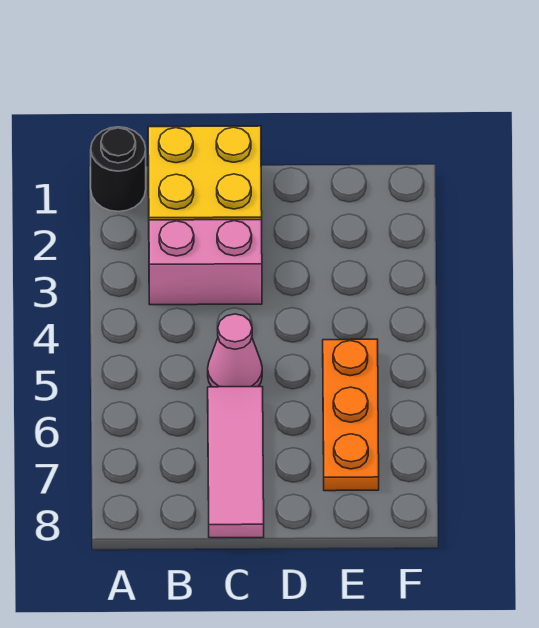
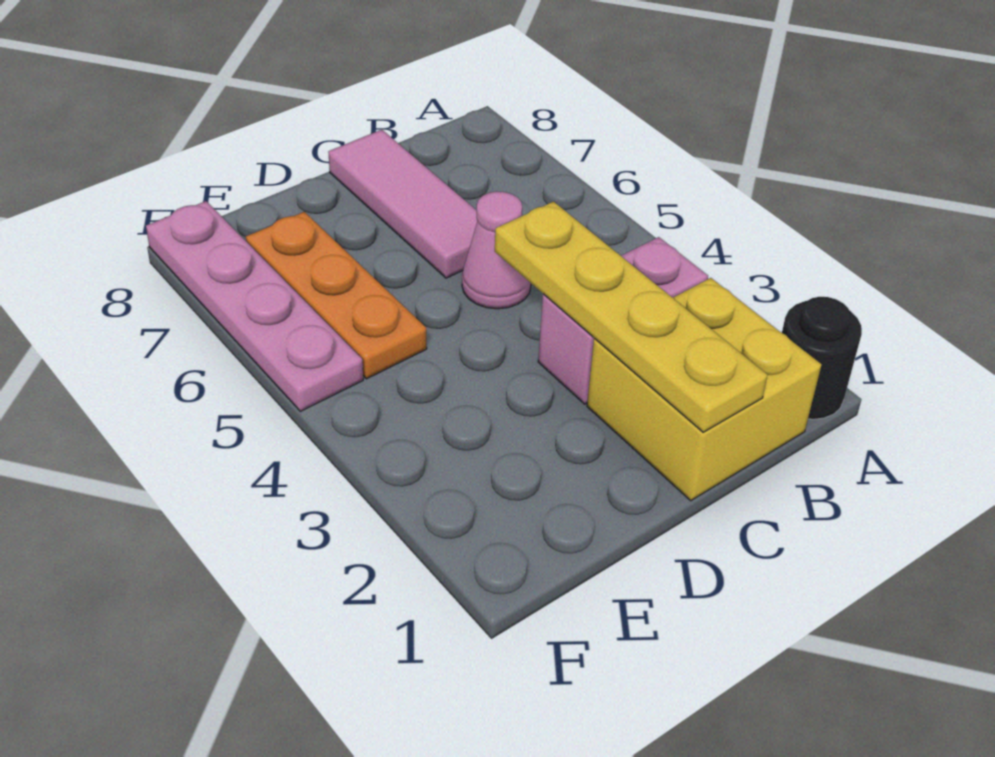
none -> yellow 1x4 plate [495,202,767,432]
none -> pink 1x4 plate [146,201,363,411]

